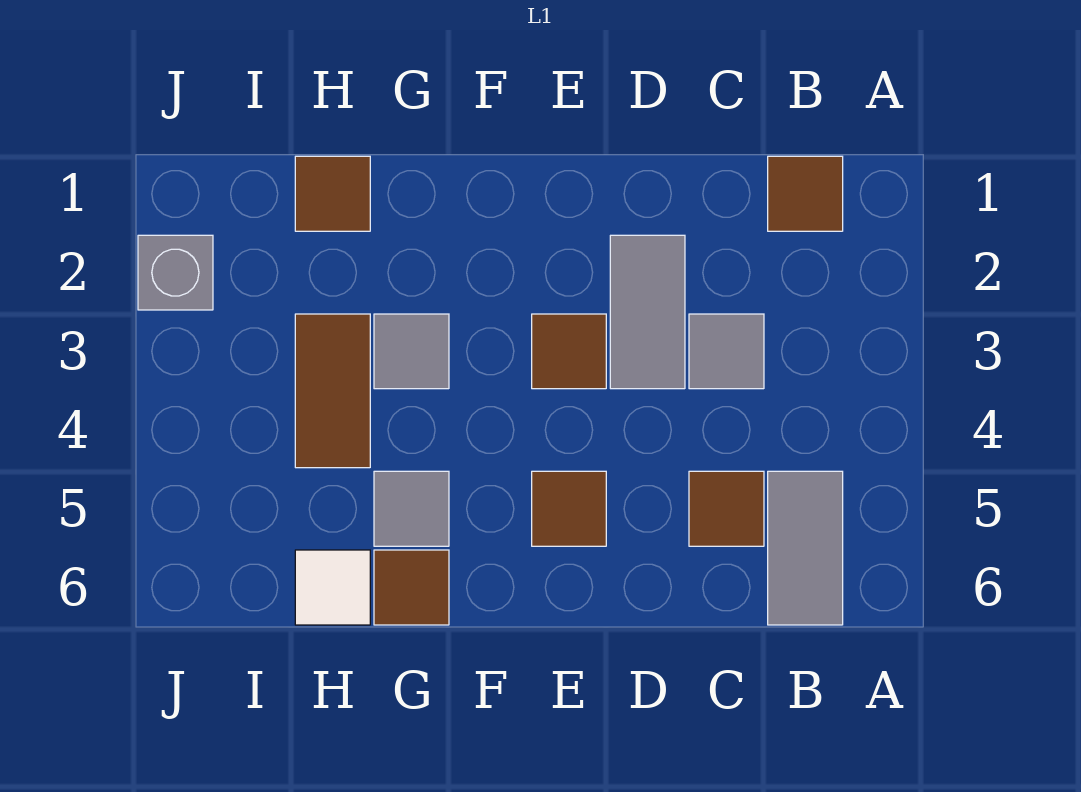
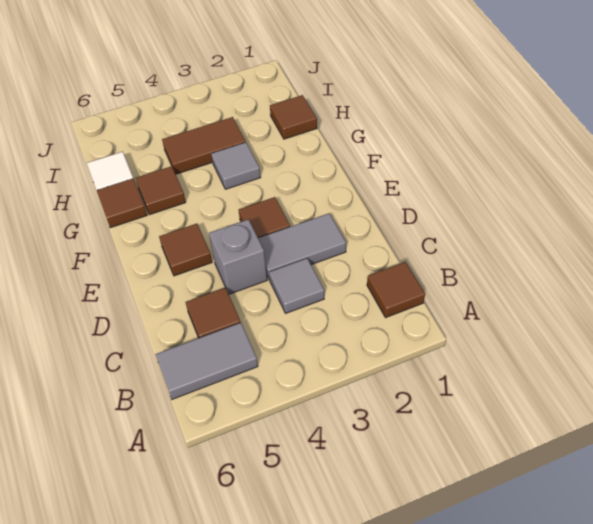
grey 1x1 tile [374,471,449,546] -> brown 1x1 tile [136,166,186,215]
grey 1x1 brick [138,235,213,310] -> grey 1x1 brick moved to [209,219,267,294]

